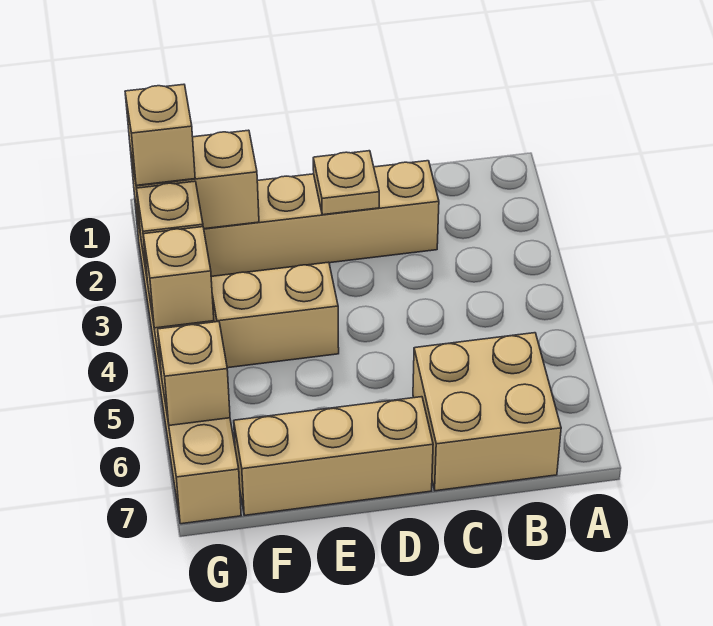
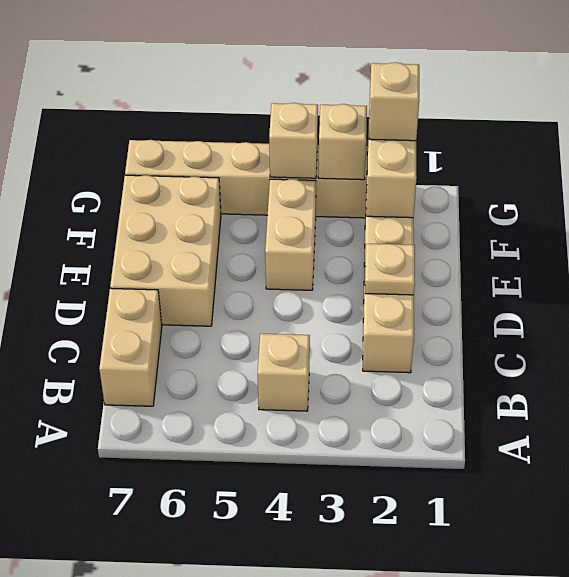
tan 2x2 brick [413,333,561,491] -> tan 1x2 brick [99,288,162,406]
tan 1x3 brick [234,397,433,515] -> tan 2x3 brick [110,175,221,326]
tan 1x1 brick [158,321,230,425] -> tan 1x1 brick moved to [258,334,310,411]

